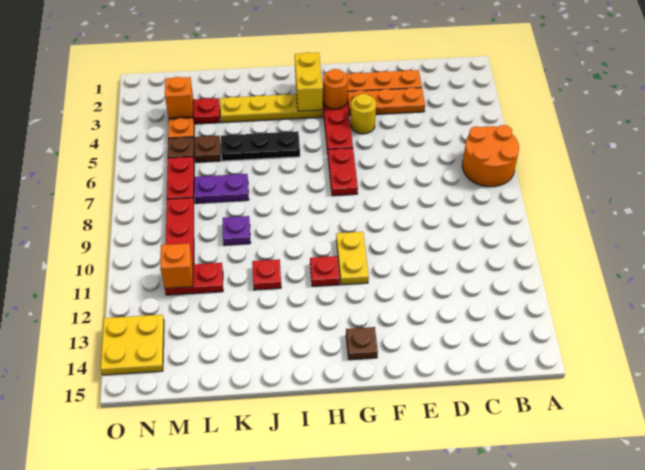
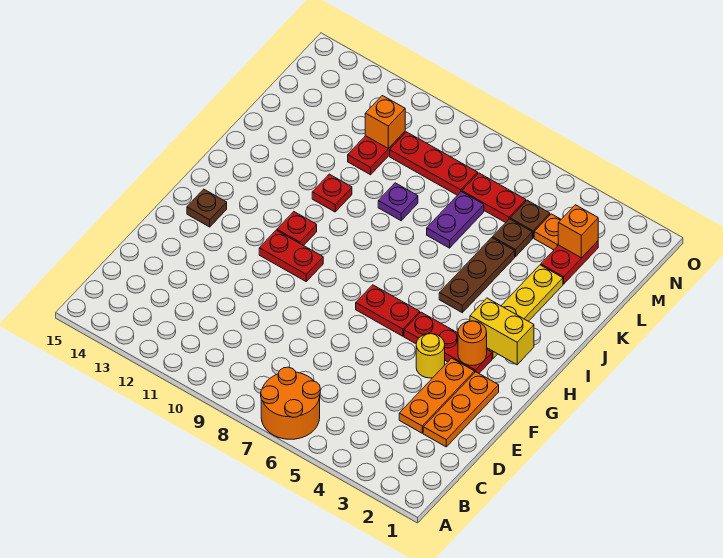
yellow 1x2 plate [336,232,369,285] -> red 1x2 plate [259,230,323,281]
black 1x3 plate [221,131,300,161] -> brown 1x3 plate [439,238,515,313]
yellow 2x2 plate [101,315,164,375] -> none

